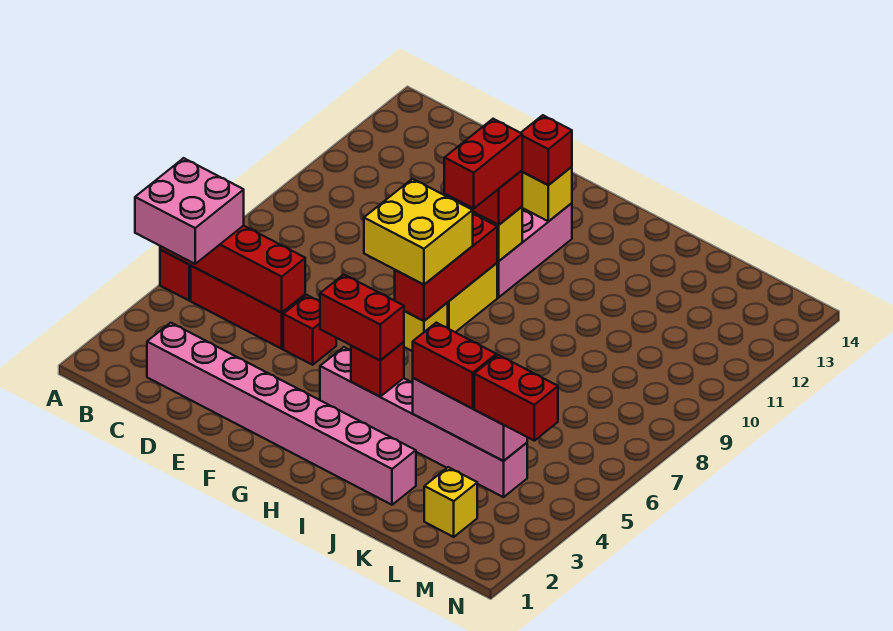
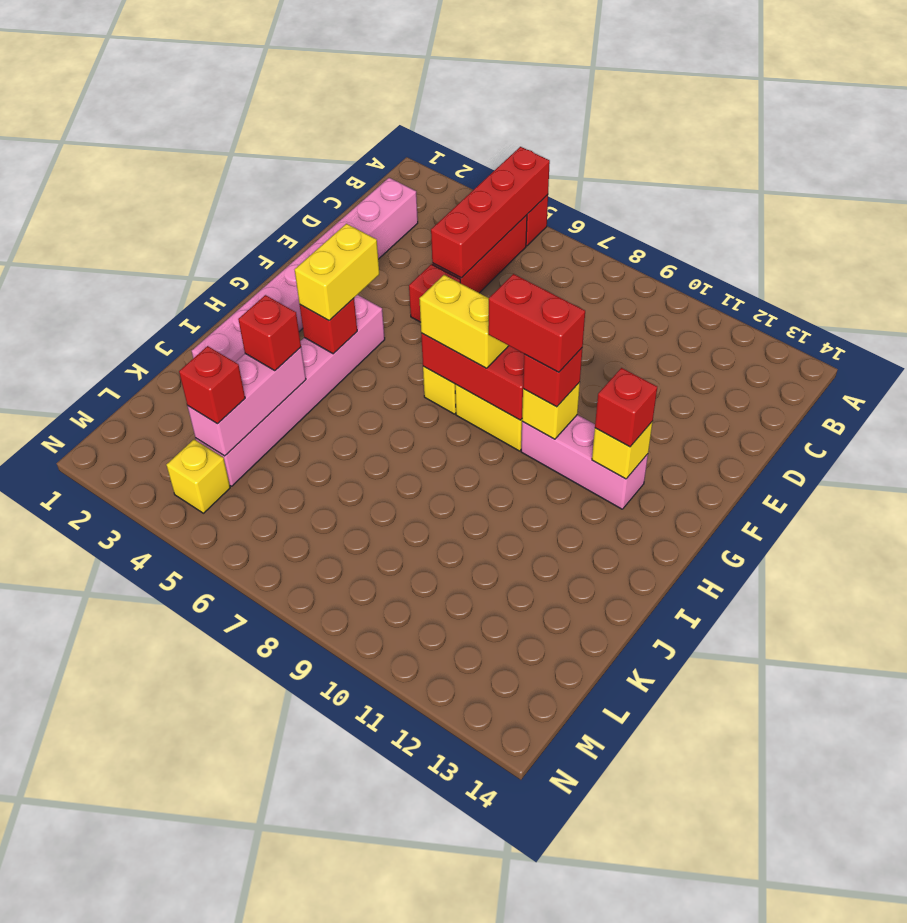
pink 2x2 brick [135,158,244,264] -> none
yellow 2x2 brick [364,179,473,284] -> yellow 1x2 brick [419,275,509,368]
red 1x2 brick [320,275,404,360] -> yellow 1x2 brick [295,224,379,320]
red 1x2 brick [413,323,496,409] -> red 1x1 brick [238,295,301,371]
yellow 1x1 brick [424,467,477,537] -> yellow 1x1 brick moved to [166,439,230,513]
red 1x2 brick [474,355,558,441] -> red 1x1 brick [179,346,245,424]

